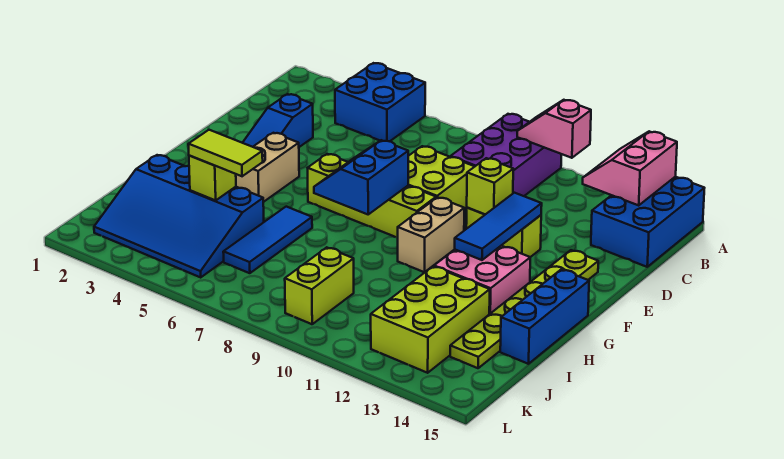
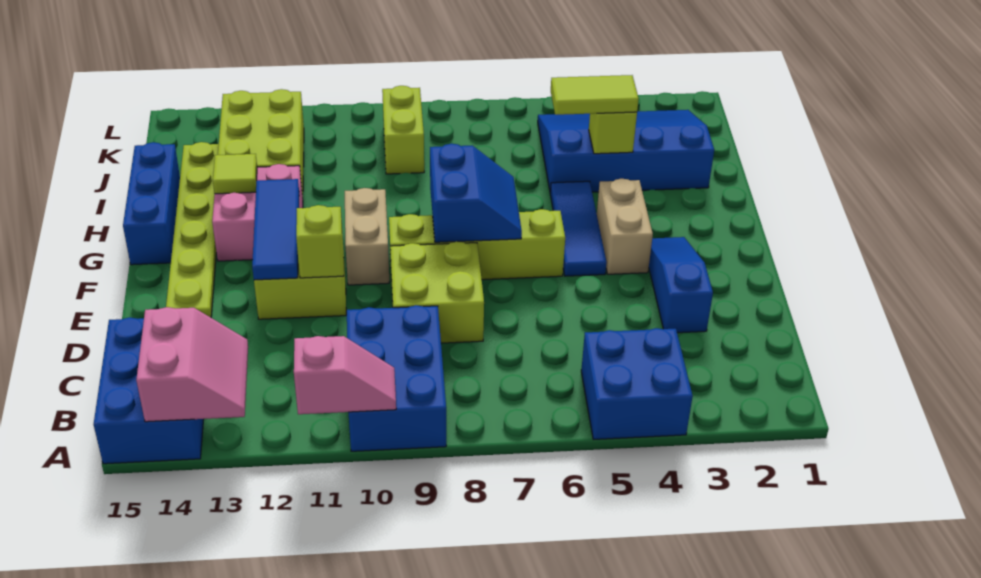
purple 2x3 brick [451,114,561,196] -> blue 2x3 brick [347,305,446,451]
blue 1x3 tile [223,207,312,273] -> blue 1x3 tile moved to [550,181,607,276]
none -> lime 1x1 tile [213,154,257,194]

